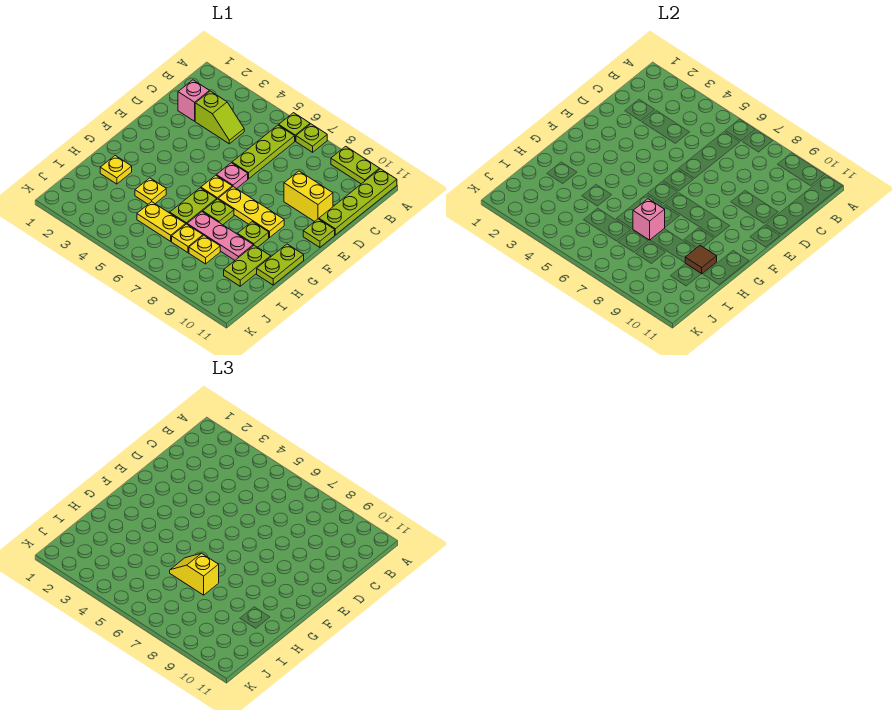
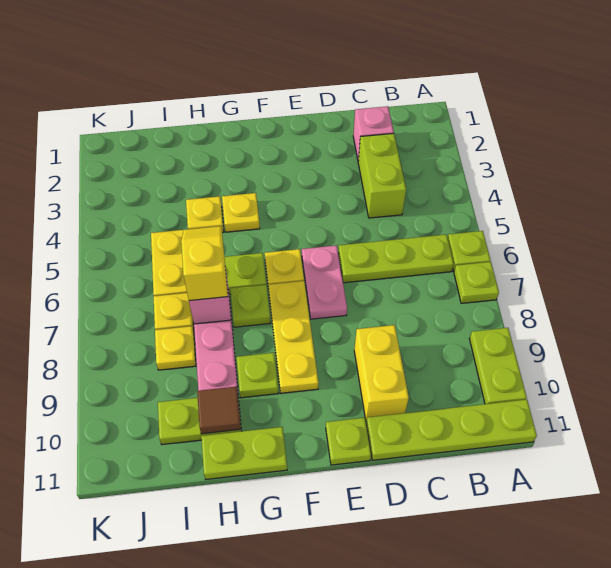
lime 1x2 slope [195,91,244,144] -> lime 1x2 brick [358,133,406,218]
pink 1x1 plate [216,163,248,189] -> pink 1x2 plate [302,245,347,319]
yellow 1x1 plate [100,156,132,184] -> yellow 1x1 plate moved to [222,193,260,232]

